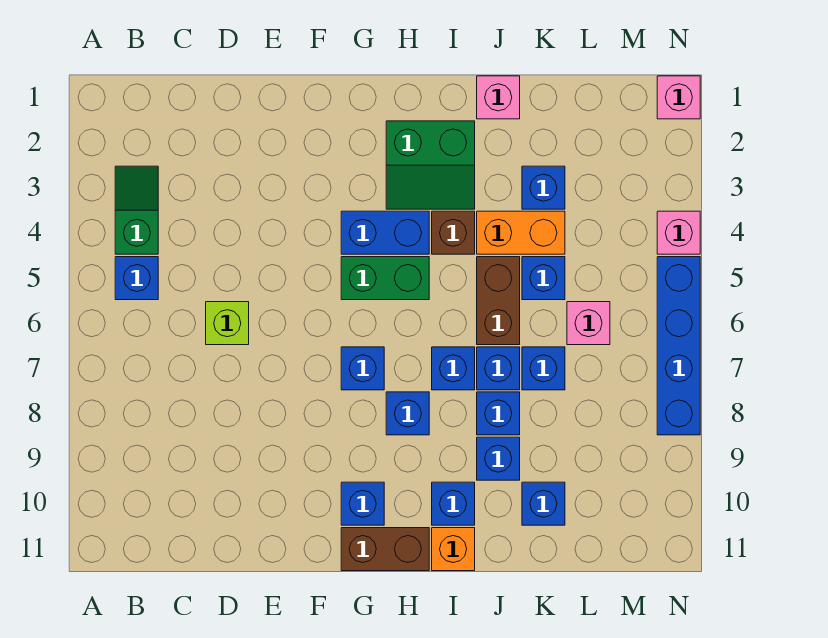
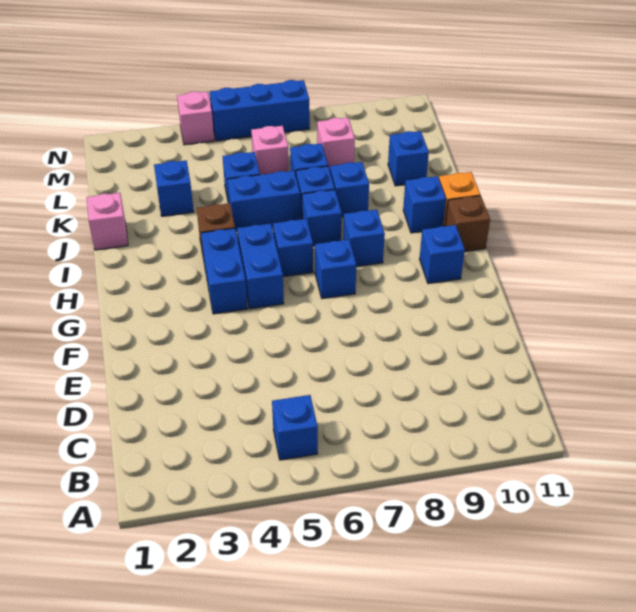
green 1x2 slope [115,166,158,254] -> none
lime 1x1 brick [206,302,249,345] -> none
green 1x2 brick [341,257,429,300] -> blue 1x2 brick [237,224,284,309]
brown 1x2 brick [341,528,429,571] -> brown 1x1 brick [445,196,490,251]
green 2x2 slope [386,121,475,209] -> none
orange 1x2 brick [477,211,565,254] -> none
brown 1x2 brick [477,257,520,345] -> blue 1x2 brick [227,171,301,231]
blue 1x1 brick [477,437,520,480] -> blue 1x1 brick moved to [273,219,313,277]
pink 1x1 brick [657,76,700,119] -> pink 1x1 brick moved to [317,118,355,170]
blue 1x4 brick [657,257,700,435] -> blue 1x3 brick [210,80,310,141]

